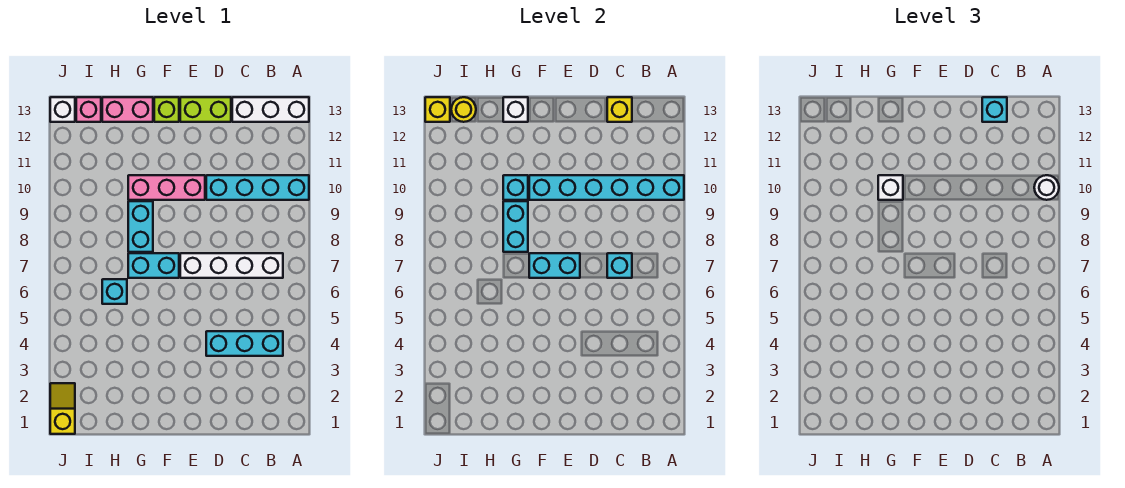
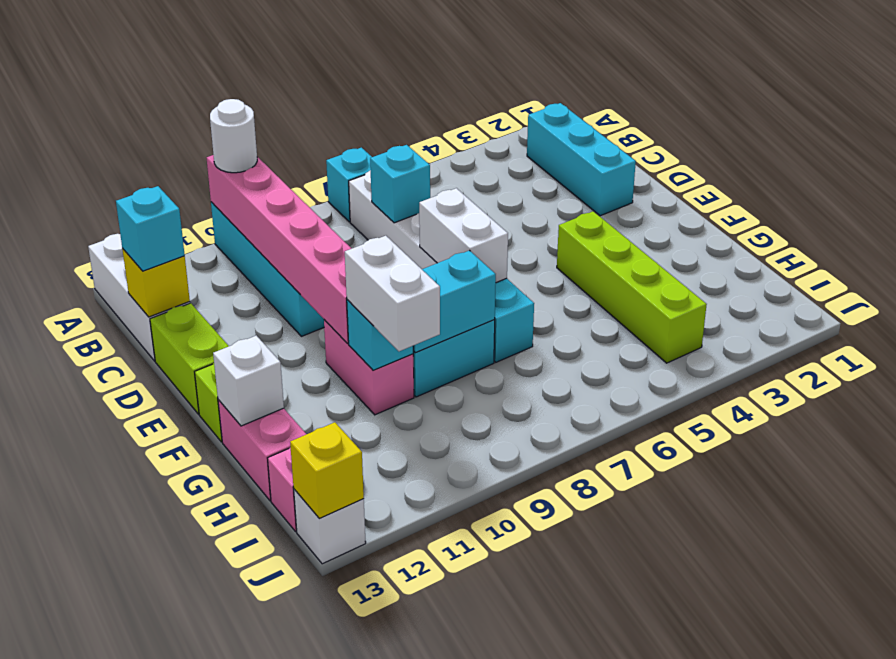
cyan 1x6 brick [529,175,684,200] -> pink 1x6 brick [207,155,352,344]
cyan 1x3 brick [206,331,283,356] -> cyan 1x3 brick moved to [527,103,636,216]
cyan 1x2 brick [529,253,580,278] -> white 1x2 brick [419,188,508,283]
pink 1x3 brick [128,175,205,200] -> pink 1x2 brick [324,320,414,415]
none -> lime 1x4 brick [557,211,707,363]
white 1x1 brick [878,175,903,200] -> white 1x2 brick [345,236,440,351]
cyan 1x1 brick [102,279,127,304] -> cyan 1x1 brick moved to [326,148,372,222]
yellow 1x1 round brick [451,97,476,122] -> none
yellow 1x2 slope [50,383,75,434] -> none

